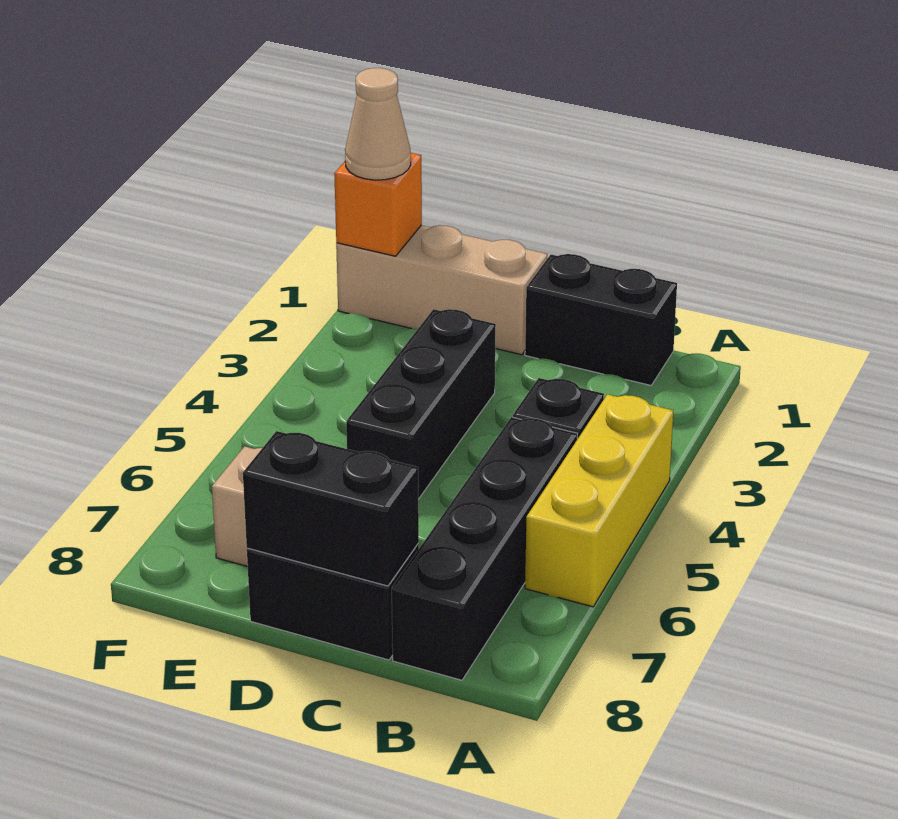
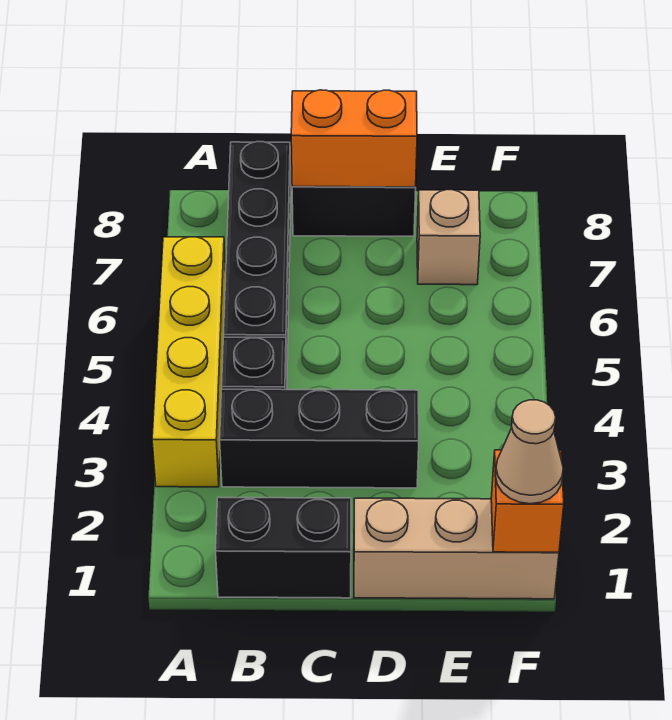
yellow 1x3 brick [525,394,673,607] -> yellow 1x4 brick [152,237,226,487]
black 1x2 brick [243,431,419,586] -> orange 1x2 brick [291,90,417,187]
black 1x3 brick [346,309,496,499] -> black 1x3 brick turned to [220,389,419,488]

